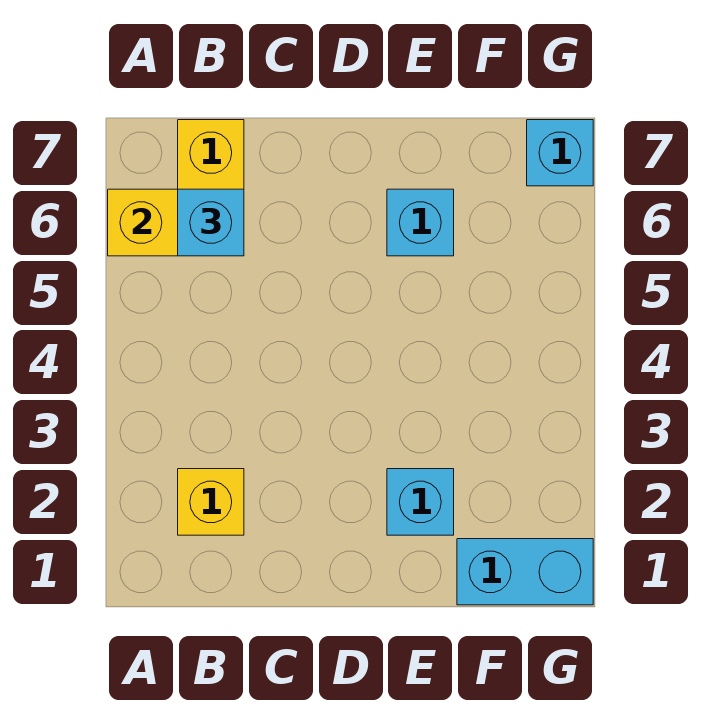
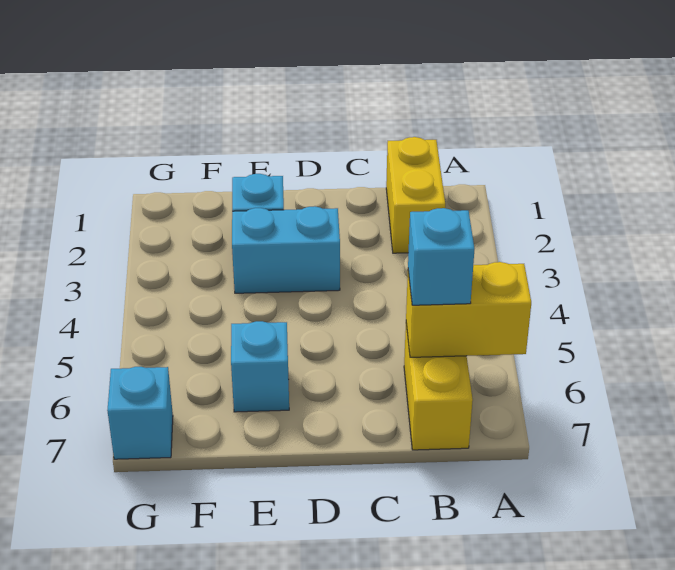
yellow 1x1 brick [178,469,244,535] -> yellow 1x2 brick [386,137,445,253]
cyan 1x2 brick [457,539,593,605] -> cyan 1x2 brick moved to [232,206,340,293]

